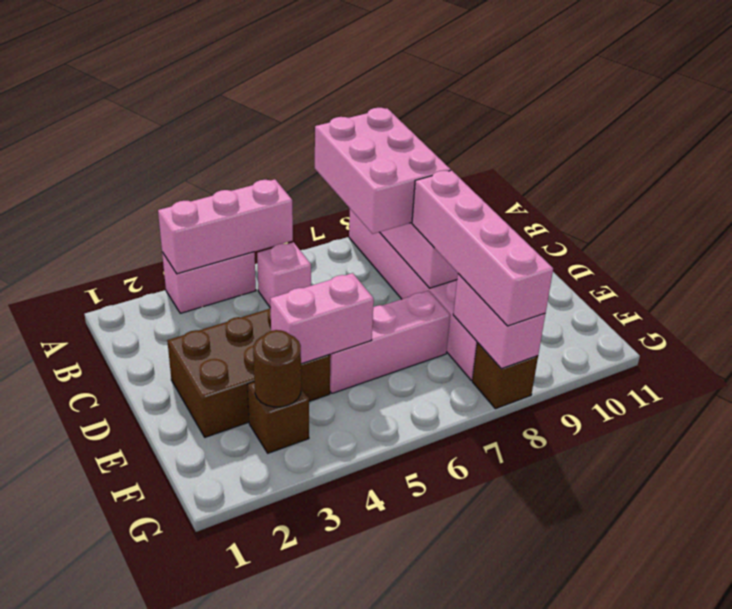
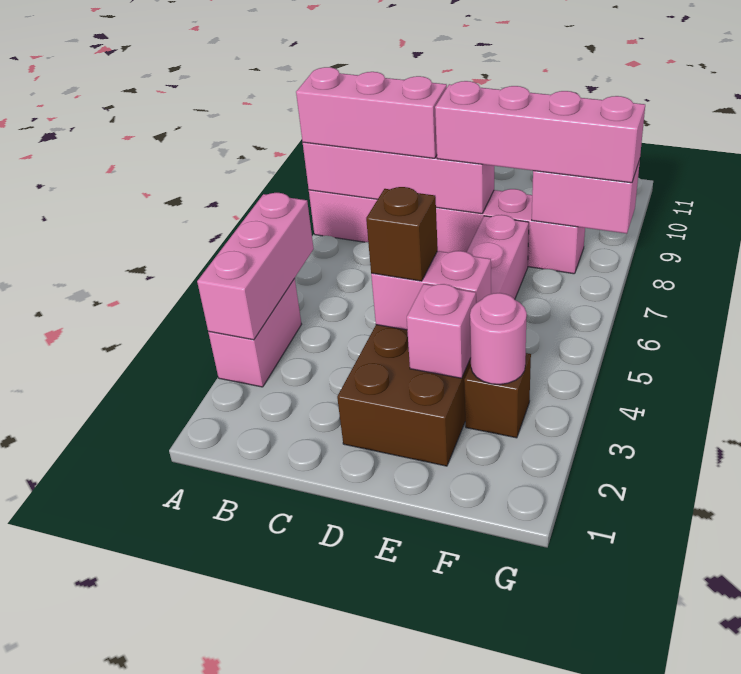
pink 2x3 brick [315,108,451,234] -> pink 1x3 brick [296,67,447,158]
pink 1x1 brick [257,242,311,308] -> pink 1x1 brick moved to [407,284,476,378]
pink 1x2 brick [270,273,374,364] -> pink 1x2 brick turned to [371,251,491,330]
brown 1x1 round brick [253,330,301,407] -> pink 1x1 round brick [470,293,527,384]
brown 1x1 brick [472,343,538,409] -> brown 1x1 brick moved to [366,187,438,281]

